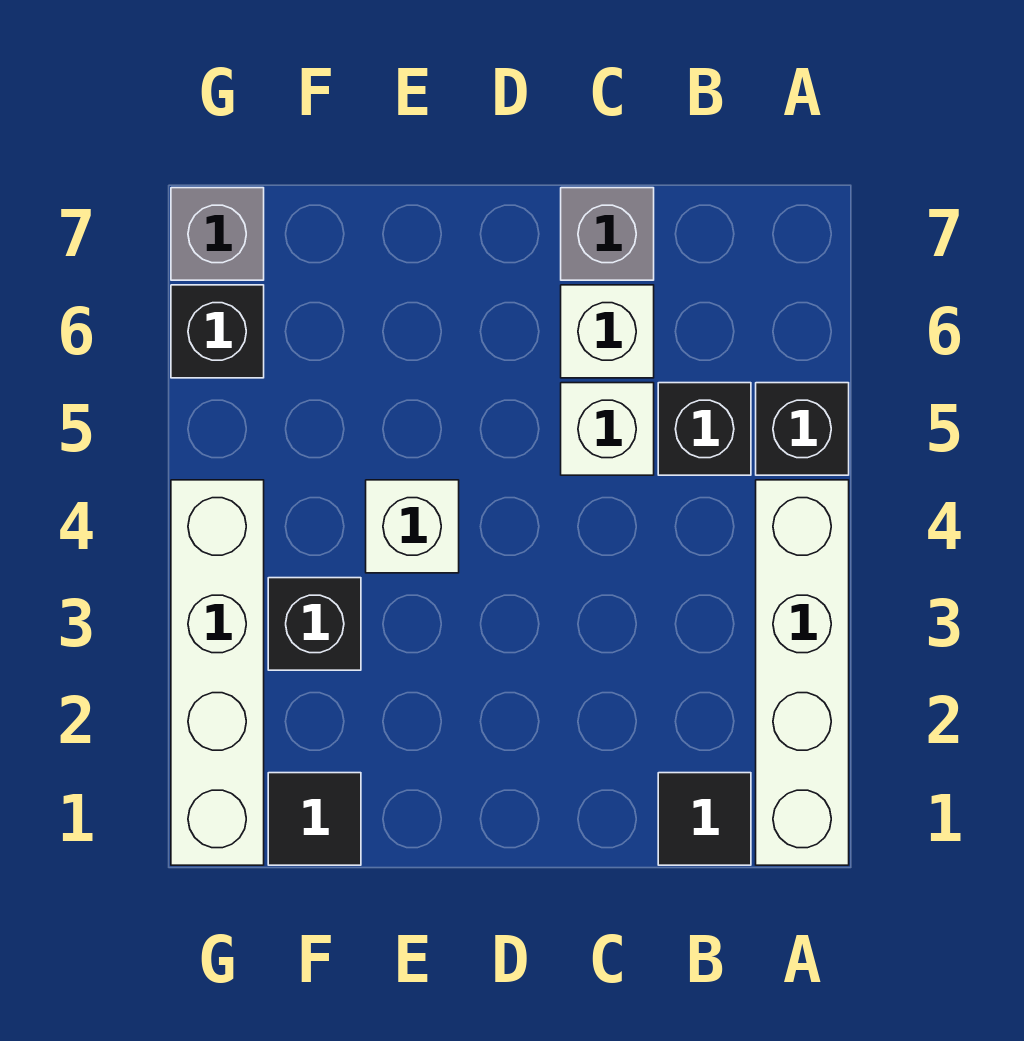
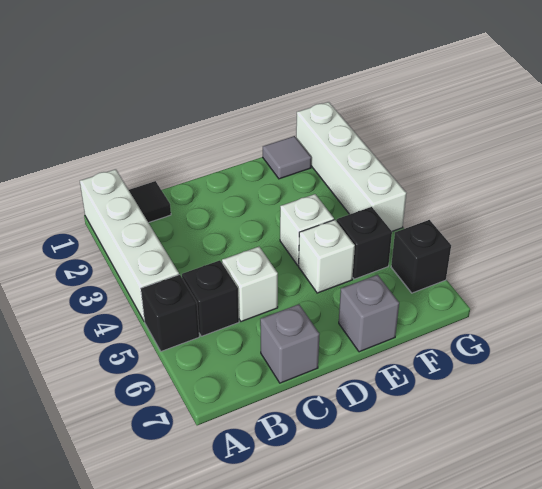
white 1x1 brick [561,285,654,378] -> white 1x1 brick moved to [299,220,355,293]
black 1x1 tile [268,773,361,865] -> grey 1x1 tile [263,136,311,179]
black 1x1 brick [268,578,361,670] -> black 1x1 brick moved to [337,207,392,279]
grey 1x1 brick [171,188,264,280] -> grey 1x1 brick moved to [339,275,399,352]

